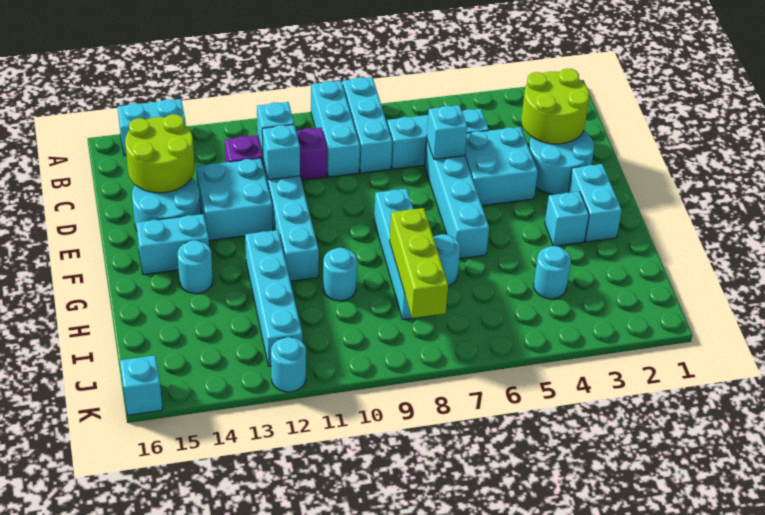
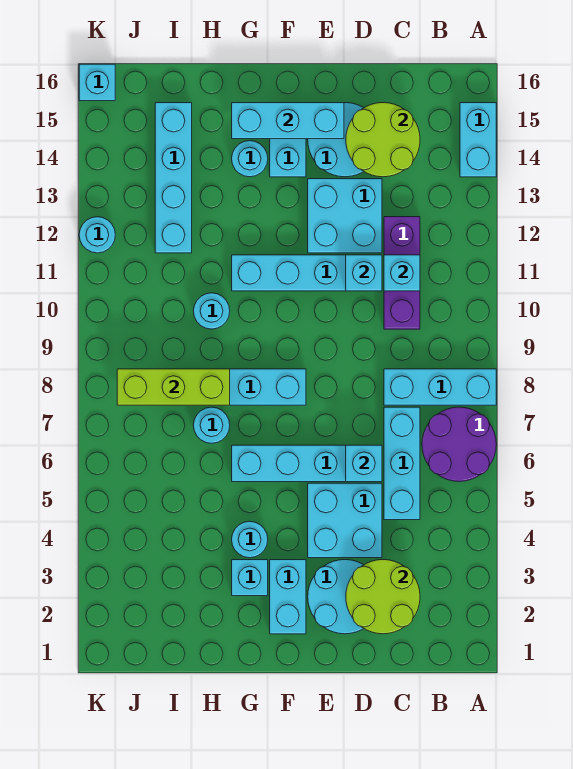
none -> purple 2x2 round brick [422,407,496,482]
cyan 1x3 brick [311,81,360,177] -> cyan 1x3 brick moved to [232,103,344,139]
cyan 1x2 brick [568,164,622,242] -> cyan 1x2 brick turned to [270,560,306,634]
cyan 1x4 brick [245,230,302,366] -> cyan 1x4 brick turned to [155,103,192,253]
cyan 1x1 round brick [534,246,571,299] -> cyan 1x1 round brick moved to [232,521,268,558]

